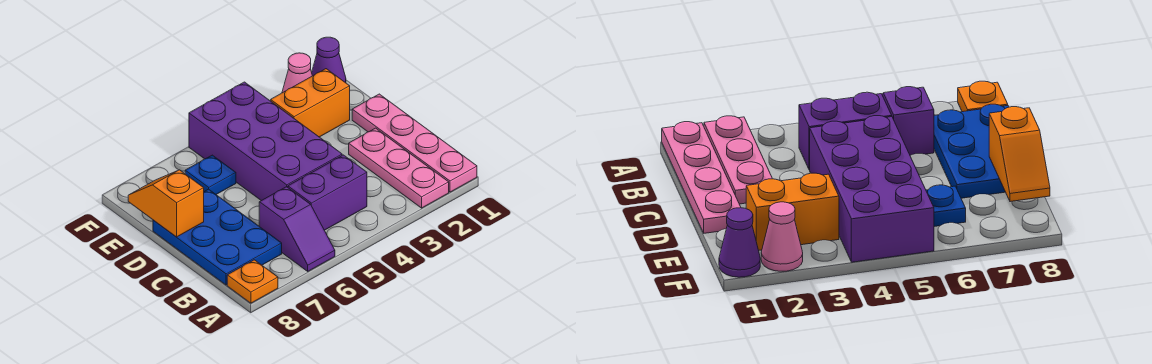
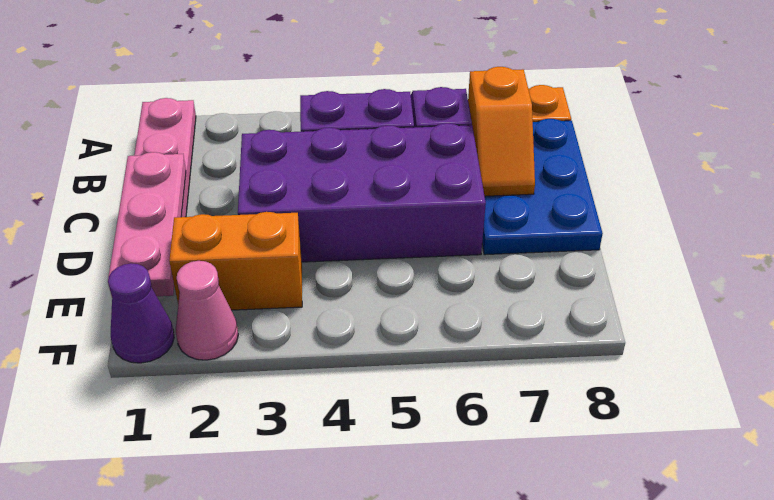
pink 1x3 plate [349,128,449,208] -> pink 1x3 plate moved to [108,152,186,296]
purple 2x4 brick [189,82,342,201] -> purple 2x4 brick turned to [238,123,486,262]
orange 1x2 slope [128,170,204,237] -> orange 1x2 slope moved to [468,67,535,196]
blue 1x1 plate [185,155,236,194] -> none

